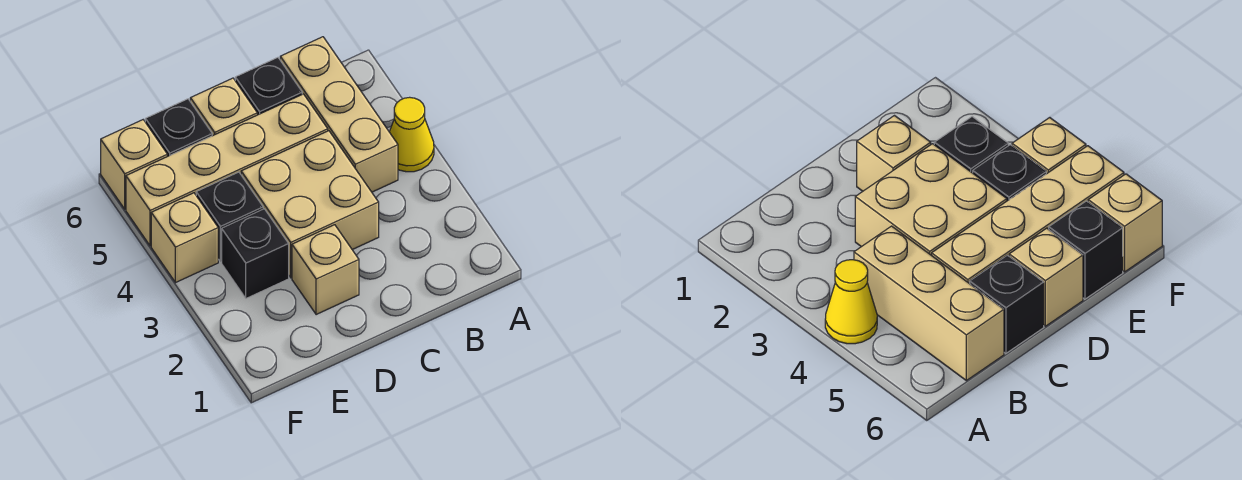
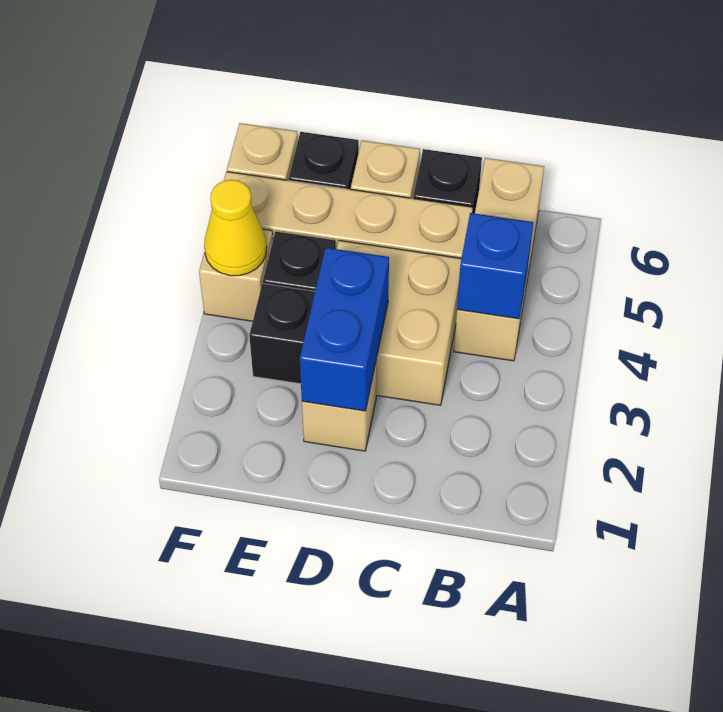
yellow 1x1 cone [389,97,434,172] -> yellow 1x1 cone moved to [204,180,267,276]
none -> blue 1x1 brick [457,213,533,319]
none -> blue 1x2 brick [300,248,389,411]

